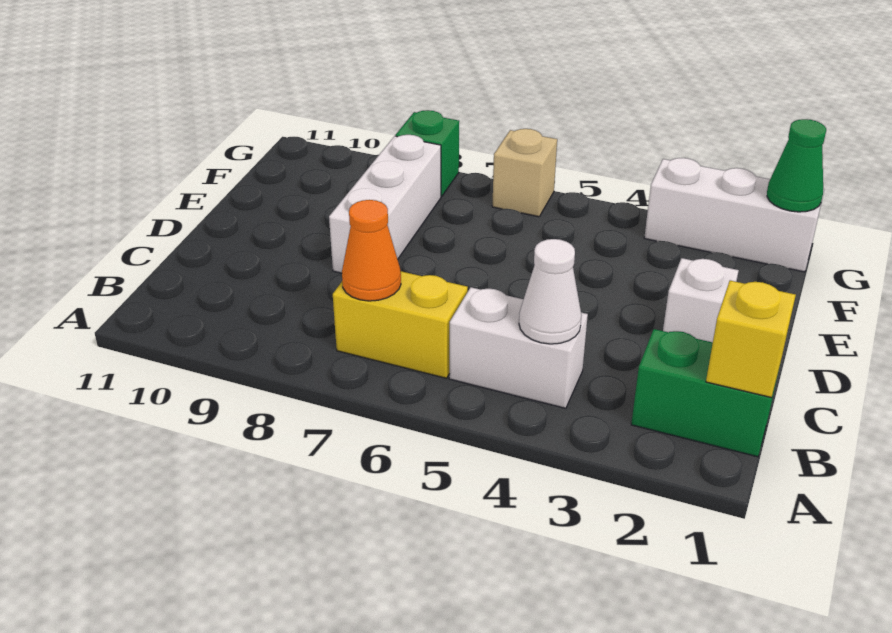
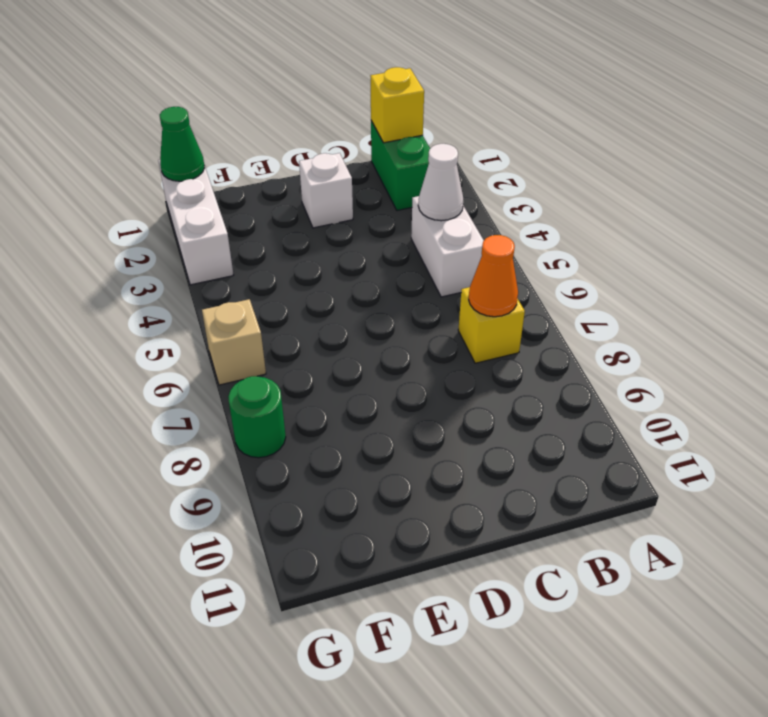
yellow 1x2 brick [333,271,468,378] -> yellow 1x1 brick [458,287,525,363]
white 1x3 brick [329,135,441,273] -> none
green 1x1 brick [395,110,459,197] -> green 1x1 round brick [228,376,286,458]

